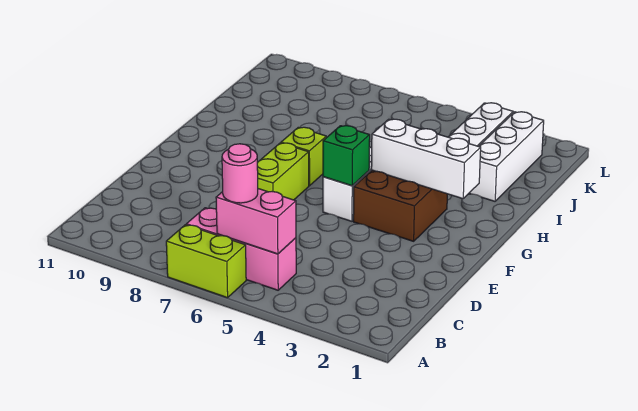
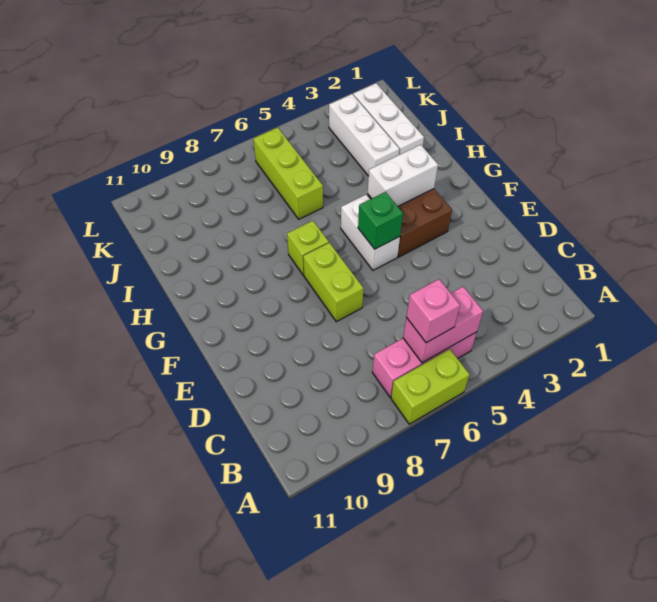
pink 1x1 round brick [222,144,258,203] -> pink 1x1 brick [406,279,460,343]
white 1x3 brick [371,119,481,199] -> white 1x2 brick [368,145,438,206]
none -> lime 1x3 brick [253,127,323,219]

